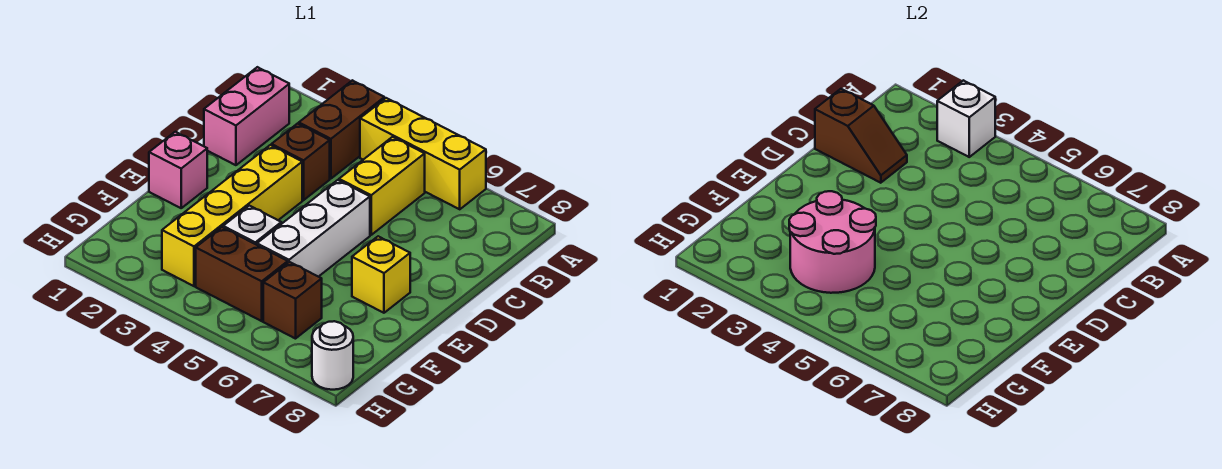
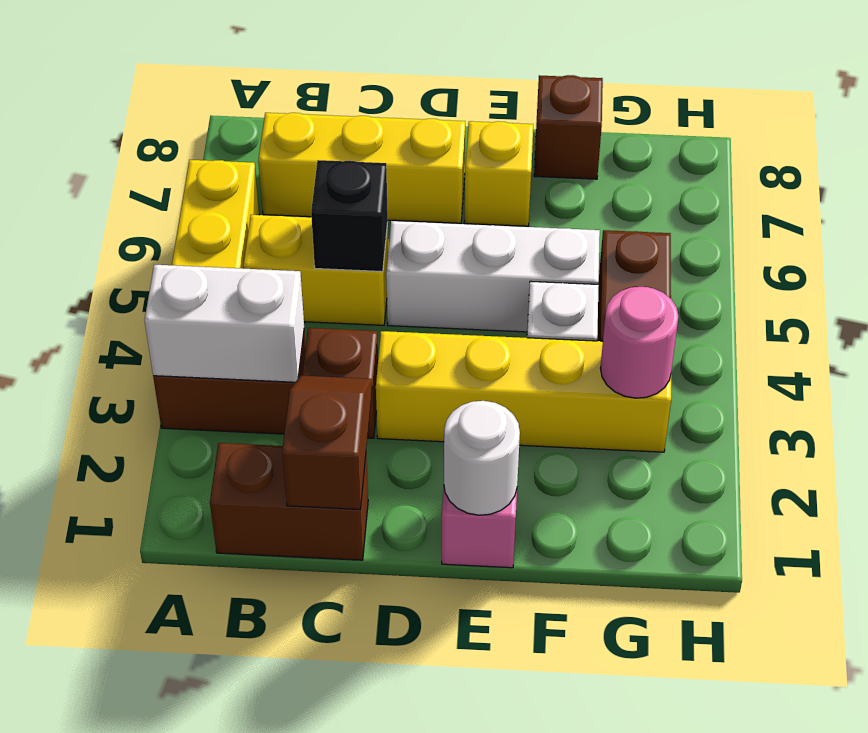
white 1x1 brick [937,80,995,157] -> white 1x2 brick [144,265,304,382]
pink 1x2 brick [204,67,289,165] -> brown 1x2 brick [210,443,368,560]
none -> yellow 1x3 brick [258,113,465,223]
none -> black 1x1 brick [311,160,388,272]
pink 2x2 round brick [789,191,876,293] -> pink 1x1 round brick [600,287,679,398]
brown 1x1 brick [263,262,322,339] -> brown 1x1 brick moved to [534,75,603,179]
white 1x1 round brick [312,321,353,390] -> white 1x1 round brick moved to [444,401,520,515]

